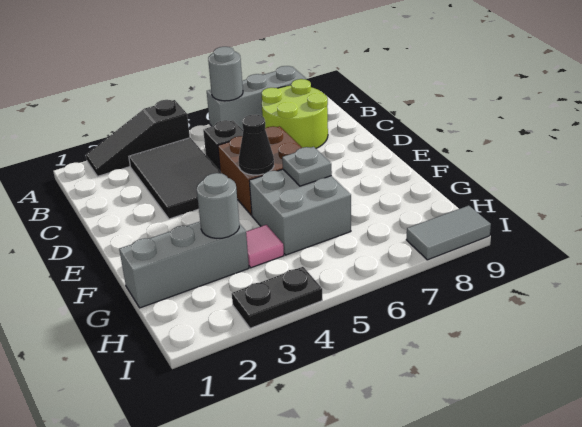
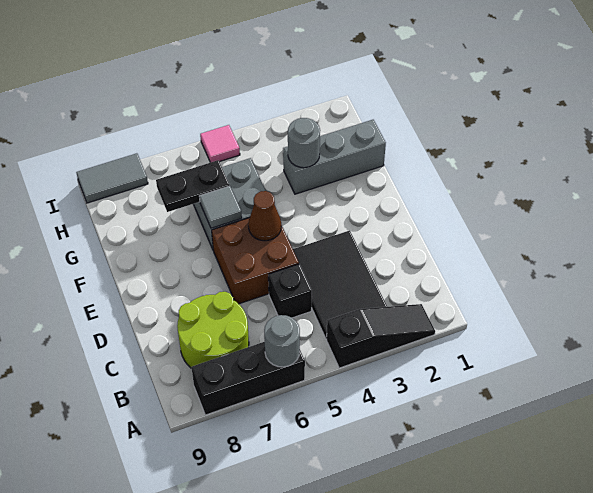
grey 1x3 brick [207,66,307,130] -> black 1x3 brick [192,342,305,415]
black 1x1 cone [239,115,274,175] -> brown 1x1 cone [248,191,281,241]
grey 1x1 plate [282,147,332,186] -> grey 1x1 tile [199,186,242,228]
pink 1x1 tile [246,225,284,268] -> pink 1x1 tile moved to [200,125,240,163]
black 1x2 plate [232,267,322,328] -> black 1x2 plate moved to [156,160,230,212]

